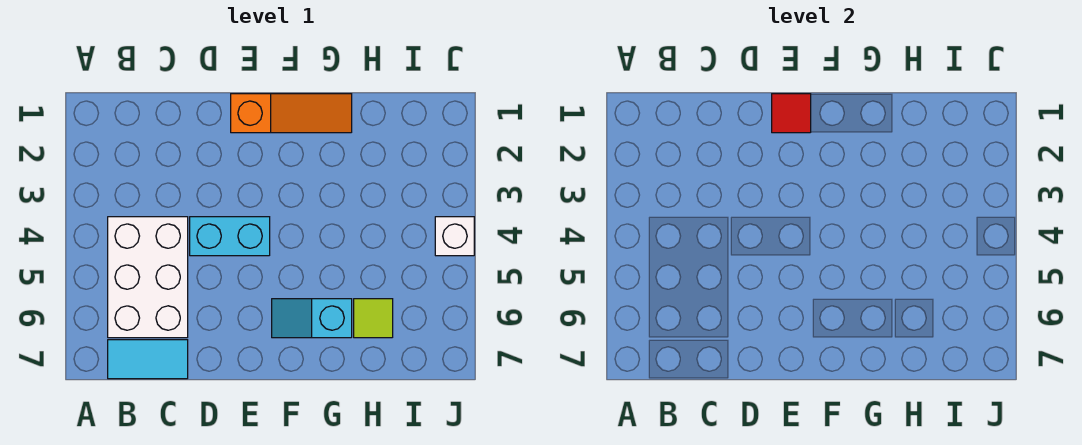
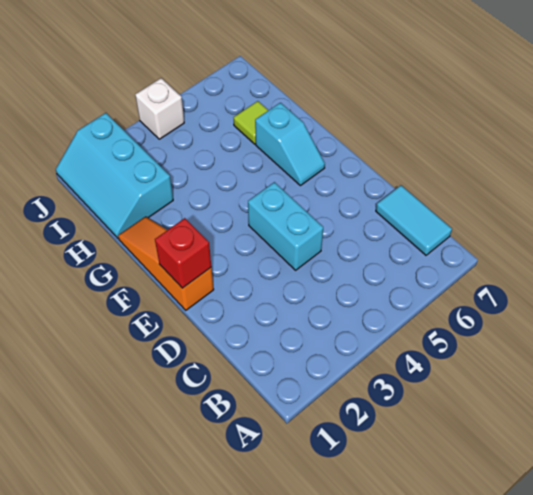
white 2x3 brick [108,217,188,338] -> none
red 1x1 tile [772,94,811,133] -> red 1x1 brick [155,218,211,288]
none -> cyan 2x3 slope [56,113,173,238]

